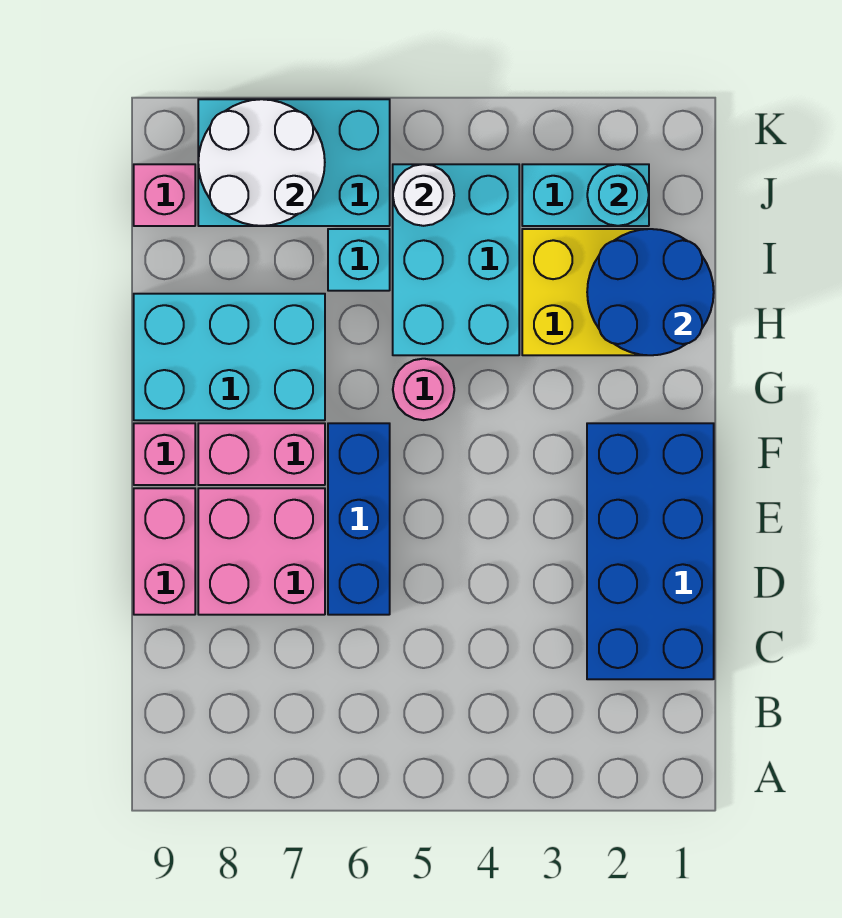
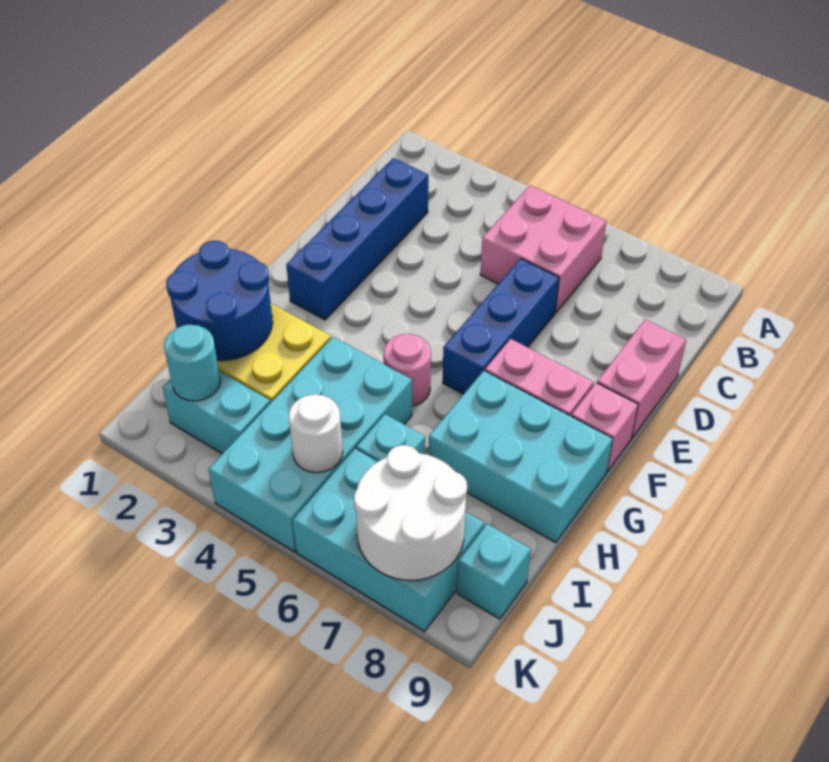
blue 2x4 brick [587,423,714,679] -> blue 1x4 brick [286,158,428,320]
pink 2x2 brick [198,488,325,615] -> pink 2x2 brick moved to [480,185,607,313]
cyan 2x3 brick [393,164,519,355] -> cyan 2x4 brick [209,337,412,552]
pink 1x1 brick [134,164,195,226] -> cyan 1x1 brick [457,524,531,619]

